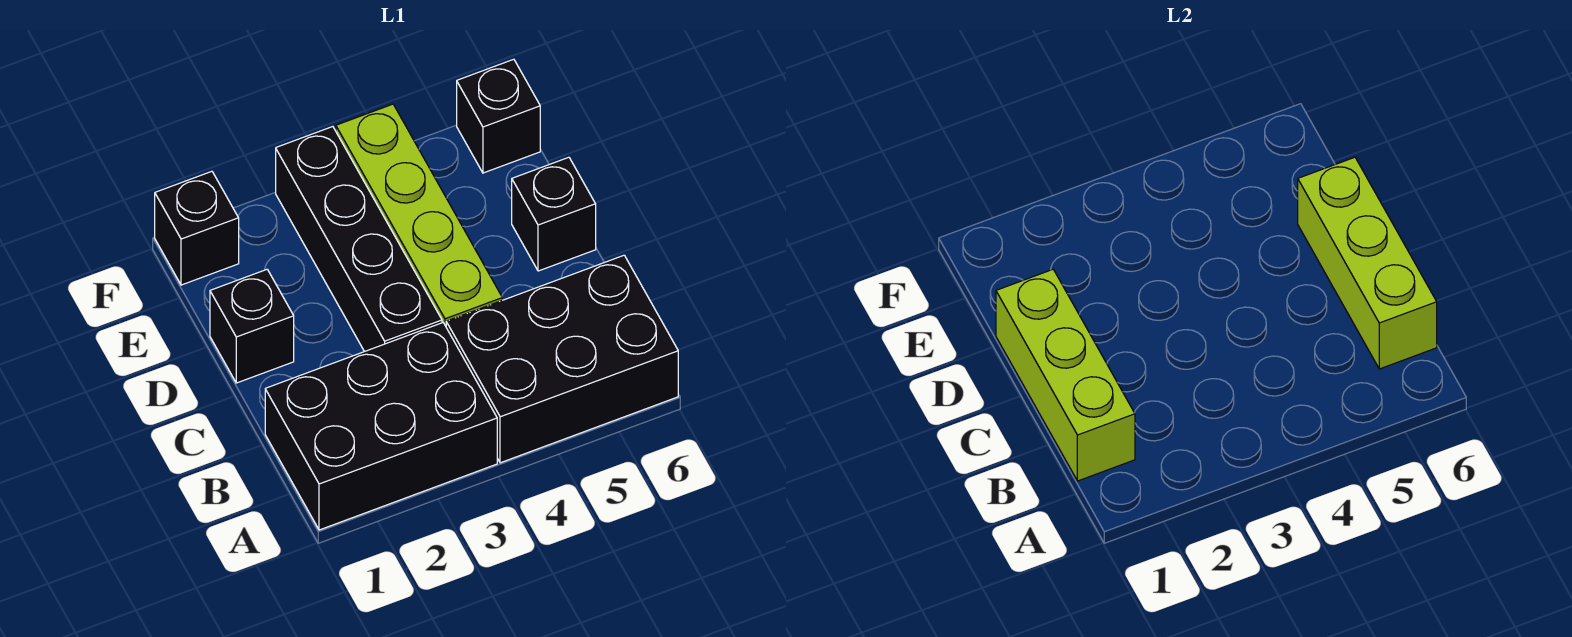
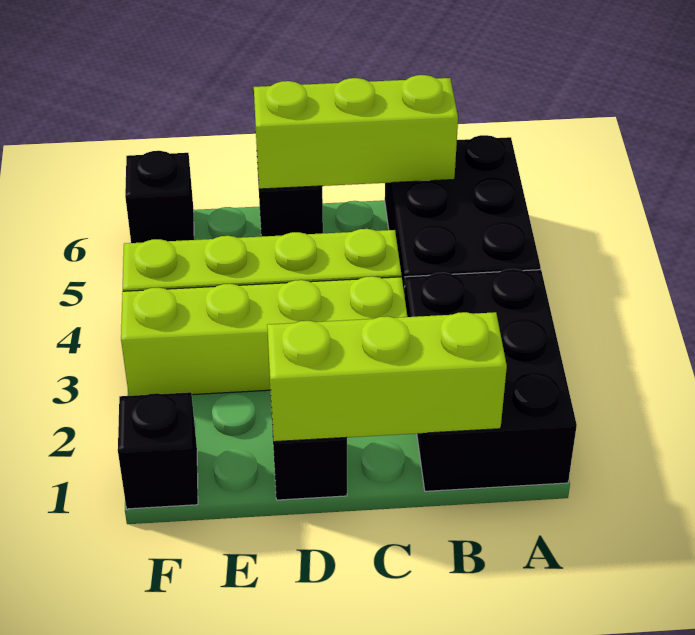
black 1x4 brick [276,127,442,351] -> lime 1x4 brick [121,276,407,396]

